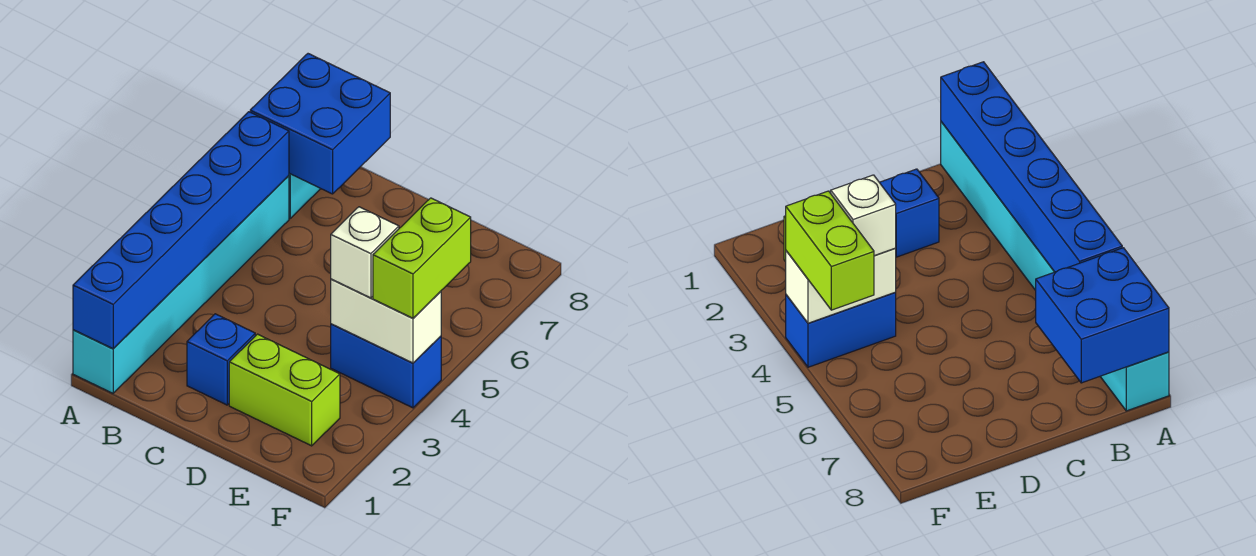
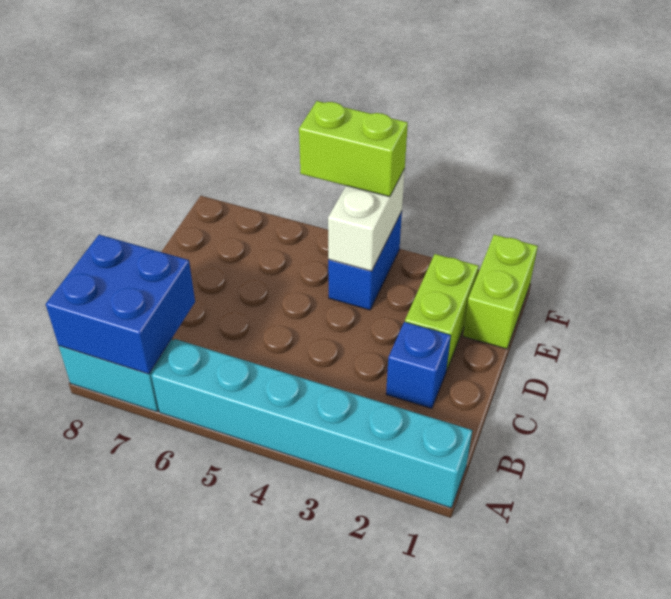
blue 1x6 brick [73,112,289,349] -> none
none -> lime 1x2 brick [463,235,538,349]
white 1x1 brick [331,207,399,298] -> none

